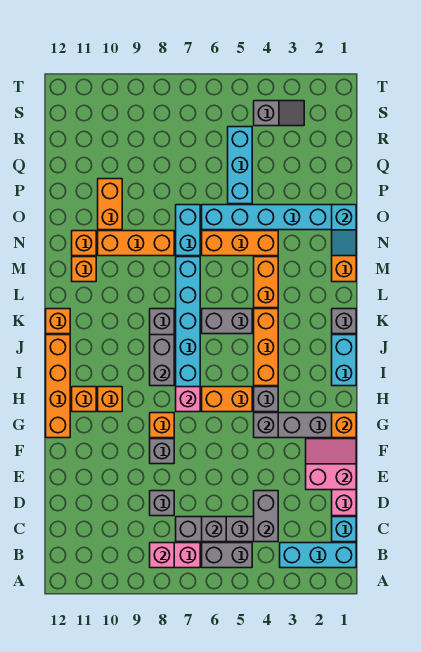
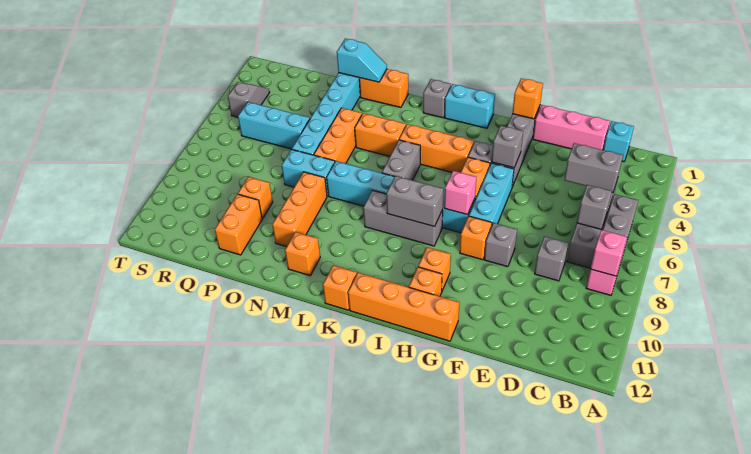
cyan 1x3 brick [280,543,356,568] -> cyan 1x3 brick moved to [469,163,514,224]
pink 2x2 slope [306,439,356,490] -> none
orange 1x1 brick [72,231,96,256] -> orange 1x1 brick moved to [238,177,273,219]
orange 1x2 brick [98,179,122,230] -> orange 1x2 brick turned to [215,194,262,255]

